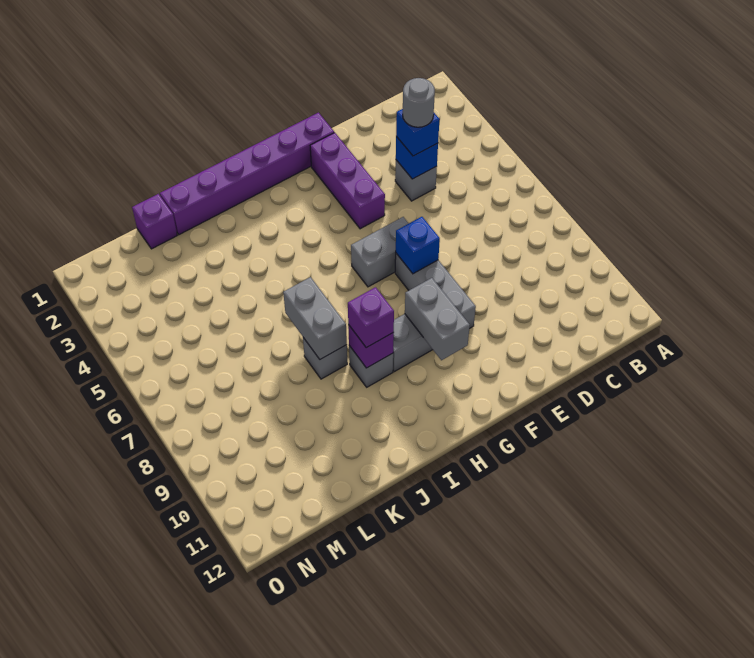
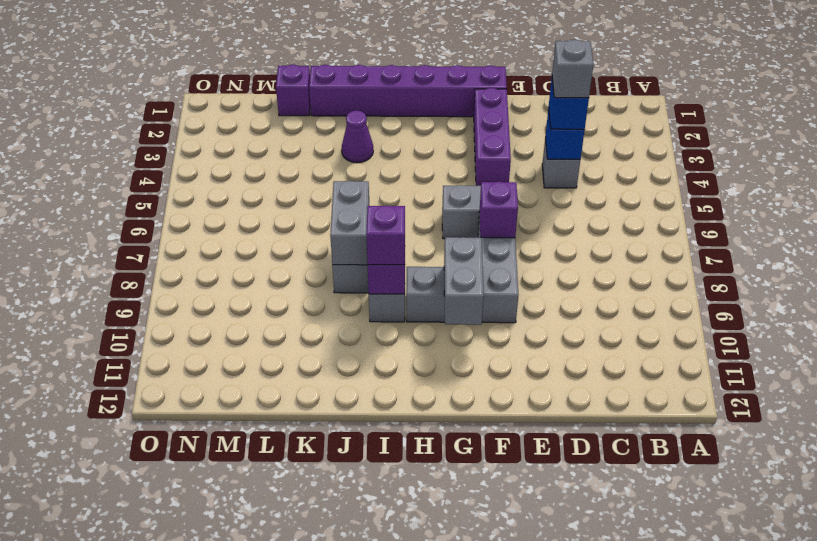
grey 1x1 round brick [403,78,435,127] -> grey 1x1 brick [552,39,593,98]
blue 1x1 brick [396,217,440,274] -> purple 1x1 brick [479,182,518,238]
none -> purple 1x1 cone [342,110,373,163]

